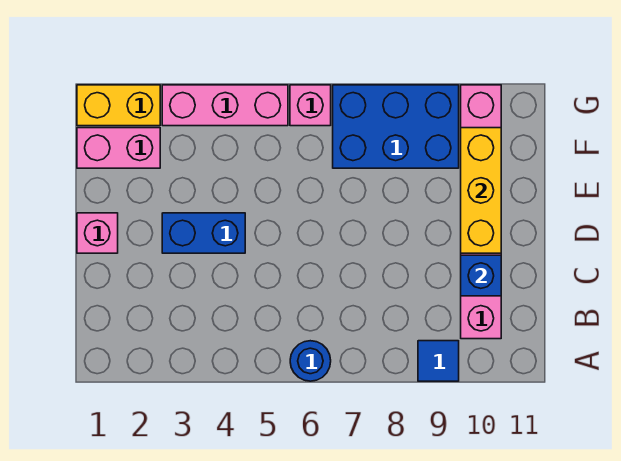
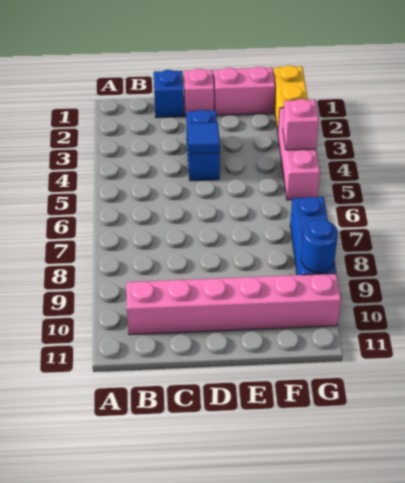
blue 1x1 round brick [290,341,331,381] -> blue 1x1 round brick moved to [301,219,338,273]
blue 1x1 tile [418,341,459,381] -> blue 1x1 tile moved to [188,122,220,154]
blue 1x1 brick [461,255,501,296] -> blue 1x1 brick moved to [154,70,184,118]
yellow 1x3 brick [461,128,501,253] -> none
pink 1x2 brick [77,128,160,168] -> pink 1x2 brick turned to [214,67,275,115]
blue 2x3 brick [333,85,459,168] -> blue 1x3 brick [290,197,336,275]
pink 1x1 brick [290,85,331,126] -> pink 1x1 brick moved to [283,99,319,150]

